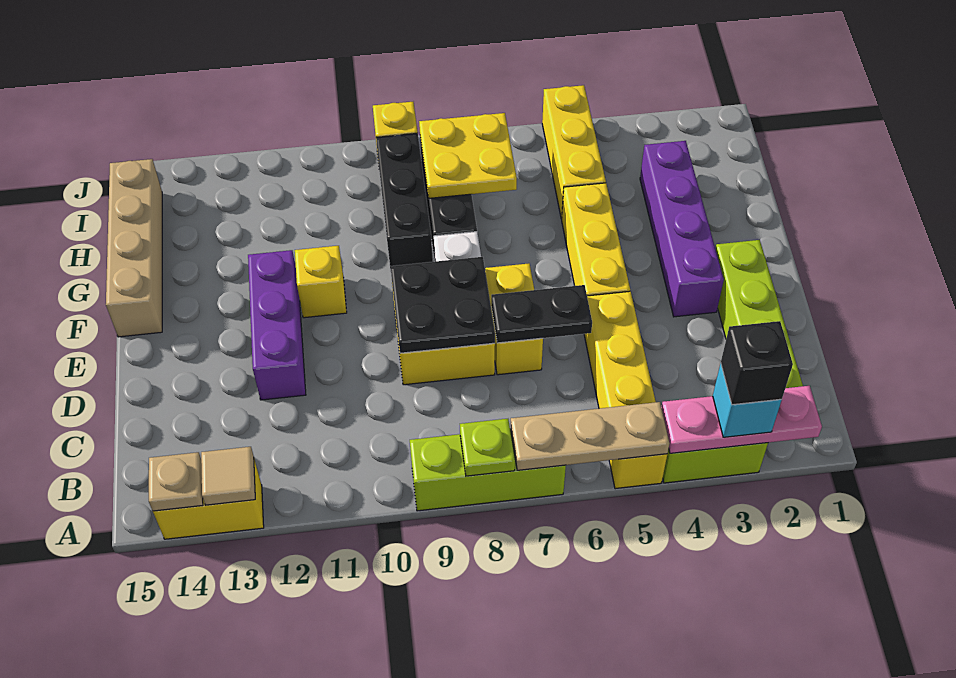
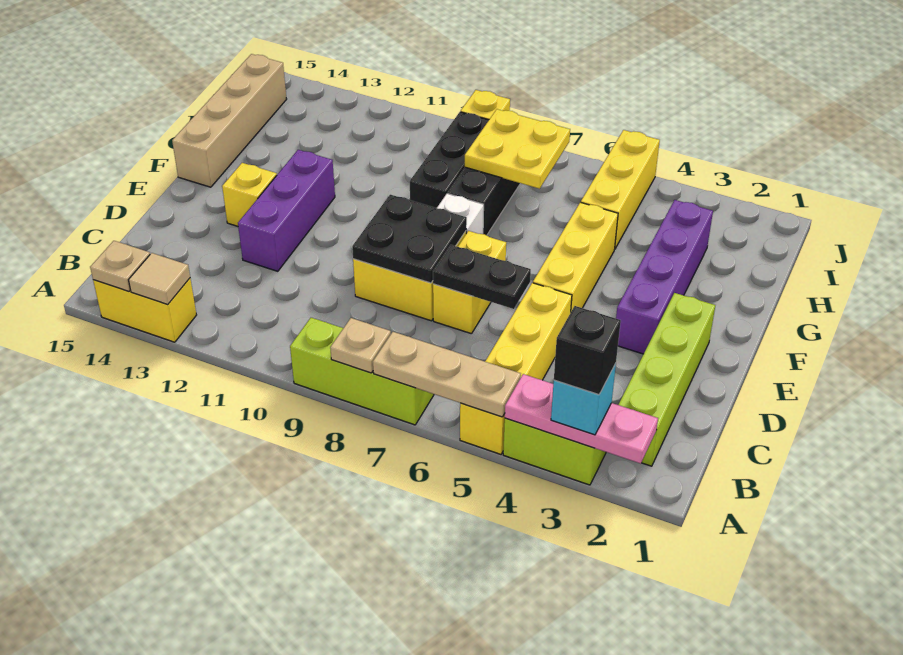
lime 1x1 plate [460,419,515,476] -> tan 1x1 plate [330,318,391,373]
yellow 1x1 brick [295,246,347,318] -> yellow 1x1 brick moved to [222,163,277,226]

